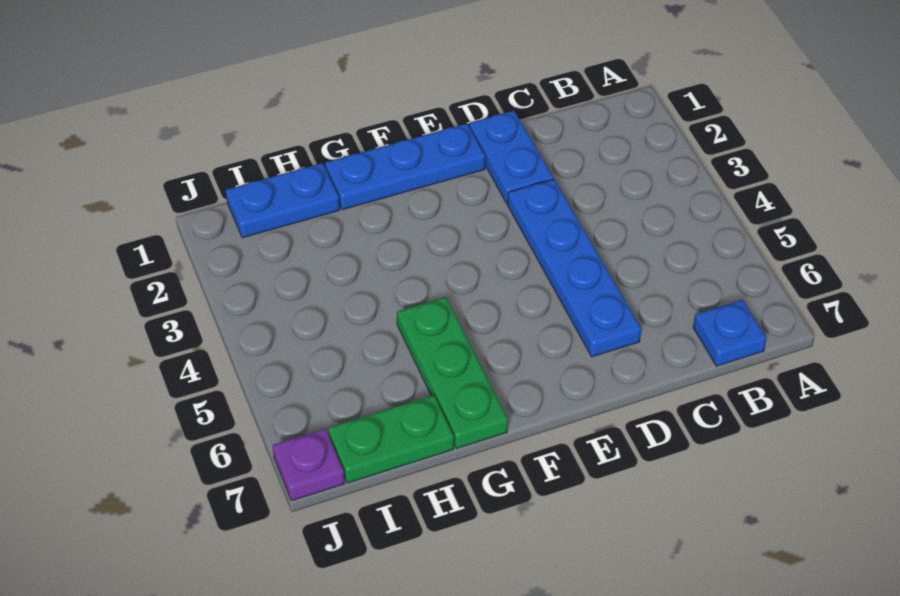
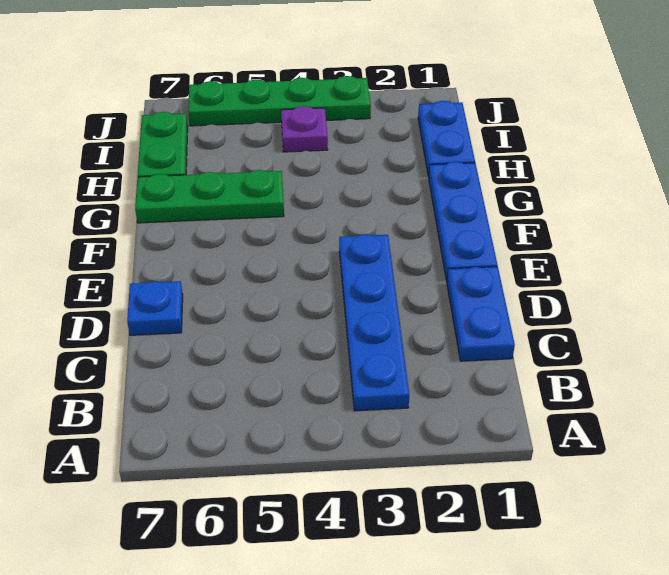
blue 1x1 plate [693,300,767,366] -> blue 1x1 plate moved to [127,281,183,335]
blue 1x2 plate [469,111,553,204] -> blue 1x2 plate turned to [447,267,515,361]
blue 1x4 plate [508,179,641,357] -> blue 1x4 plate turned to [339,234,409,411]
none -> green 1x4 plate [188,76,371,126]
purple 1x1 plate [273,429,344,501] -> purple 1x1 plate moved to [281,106,328,152]

